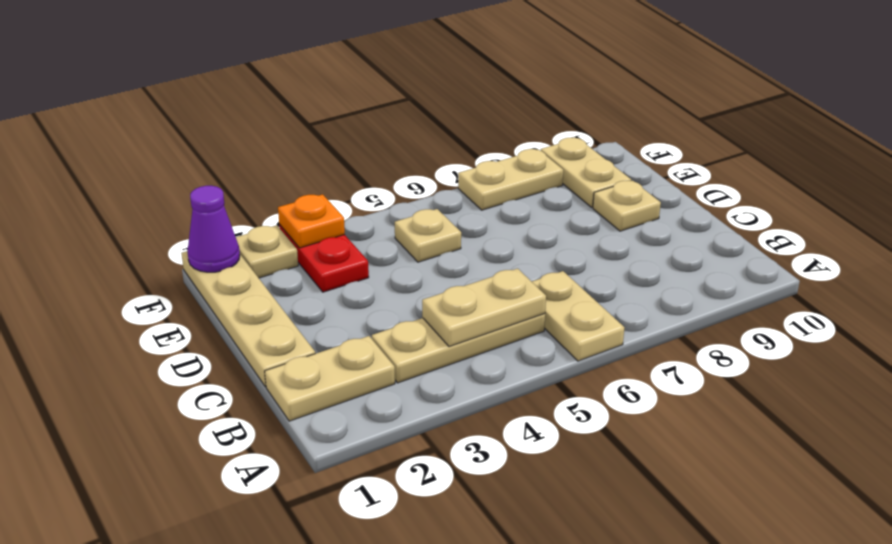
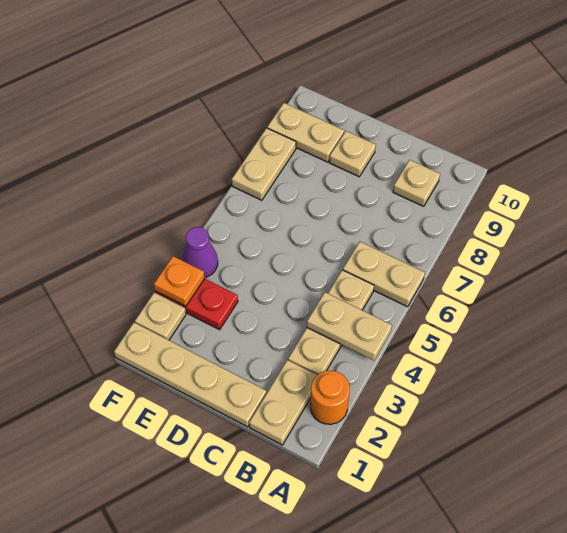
none -> orange 1x1 round brick [310,371,350,424]
tan 1x2 plate [422,269,546,347] -> tan 1x2 plate turned to [307,292,392,361]
tan 1x1 plate [395,209,461,262] -> tan 1x1 plate moved to [393,160,440,206]
purple 1x1 cone [187,186,240,272] -> purple 1x1 cone moved to [182,227,218,277]

